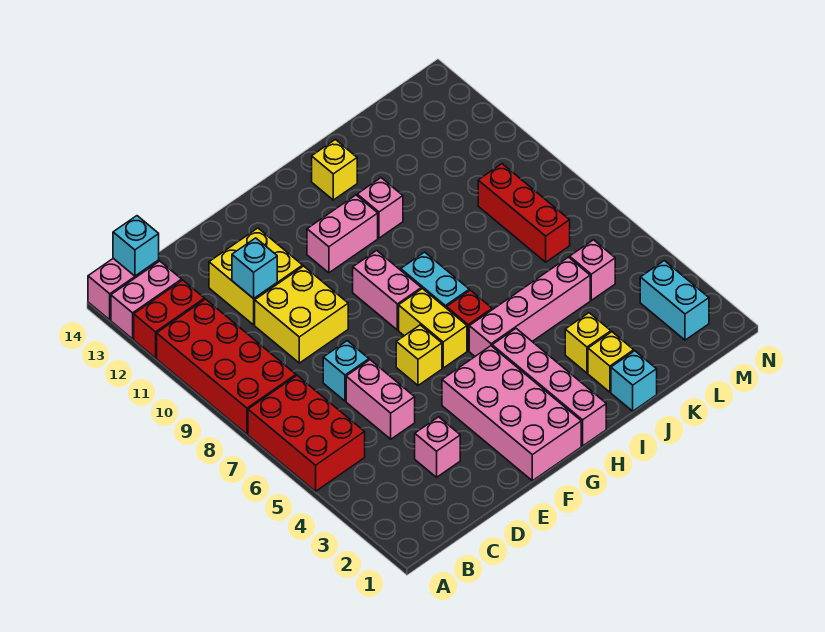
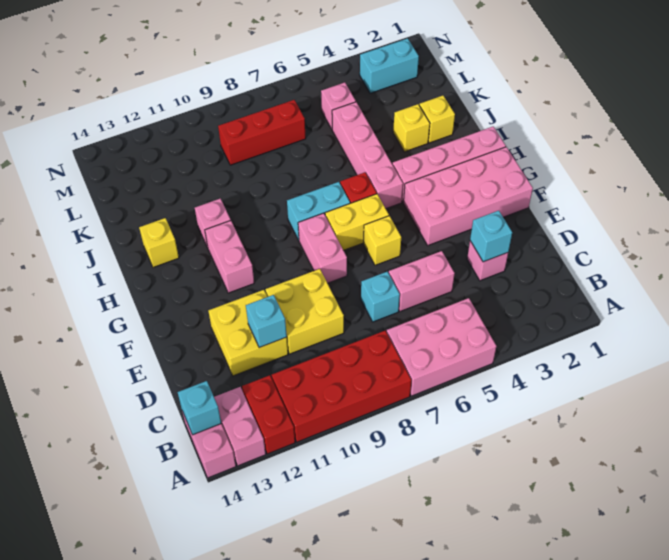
red 2x3 brick [248,376,365,491] -> pink 2x3 brick [387,298,497,396]
pink 1x2 brick [353,250,421,330] -> pink 1x2 brick turned to [298,213,347,283]
cyan 1x1 brick [611,351,657,411] -> cyan 1x1 brick moved to [470,211,512,262]

